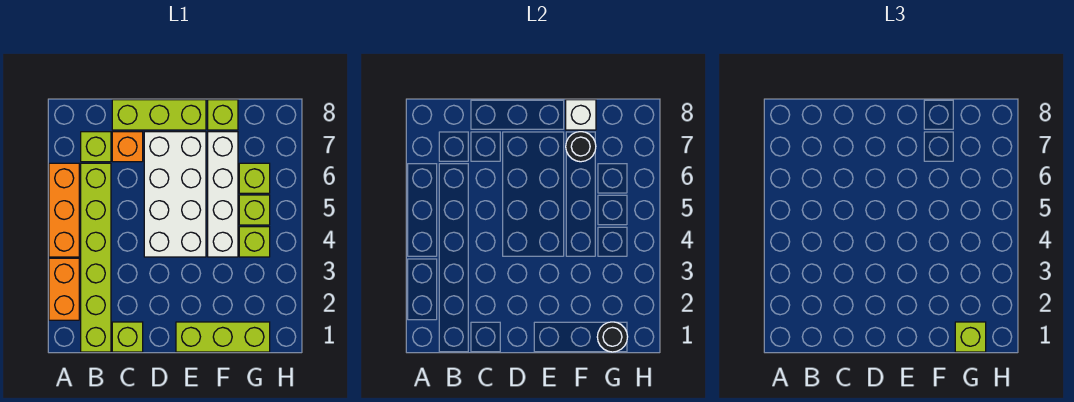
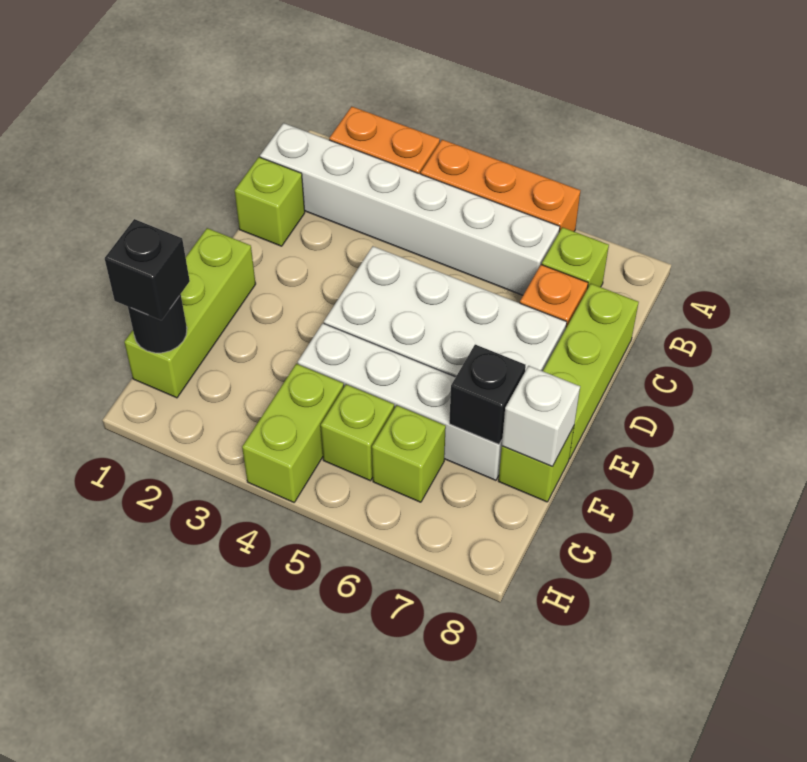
lime 1x6 brick [81,163,111,352] -> white 1x6 brick [260,123,560,295]
black 1x1 round brick [566,132,596,162] -> black 1x1 brick [449,345,526,445]
lime 1x1 brick [955,322,986,352] -> black 1x1 brick [105,219,190,320]
lime 1x1 brick [239,227,270,257] -> lime 1x2 brick [242,364,344,502]

